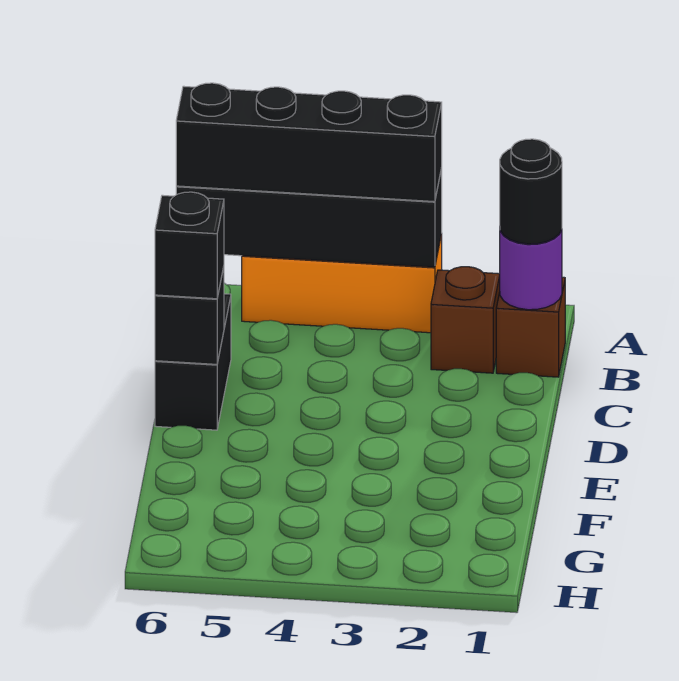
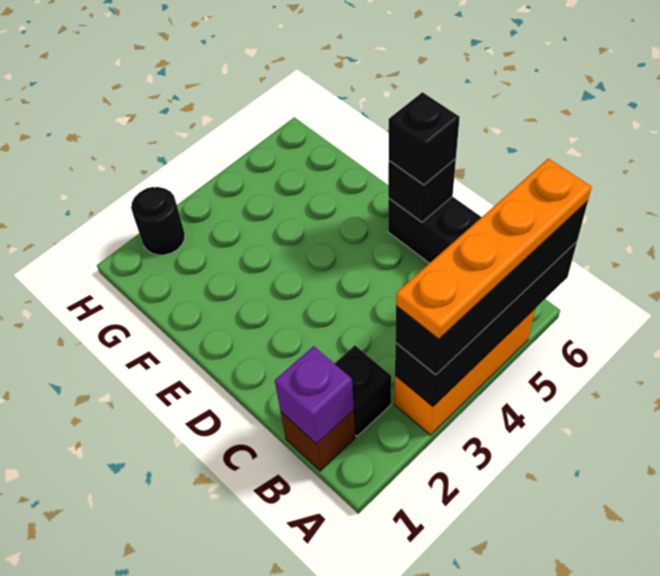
none -> orange 1x4 plate [396,159,592,339]
purple 1x1 round brick [500,230,562,310] -> purple 1x1 brick [275,346,354,444]
black 1x1 round brick [500,139,562,244] -> black 1x1 round brick moved to [131,187,185,255]
brown 1x1 brick [431,267,500,373] -> black 1x1 brick [334,346,391,436]

